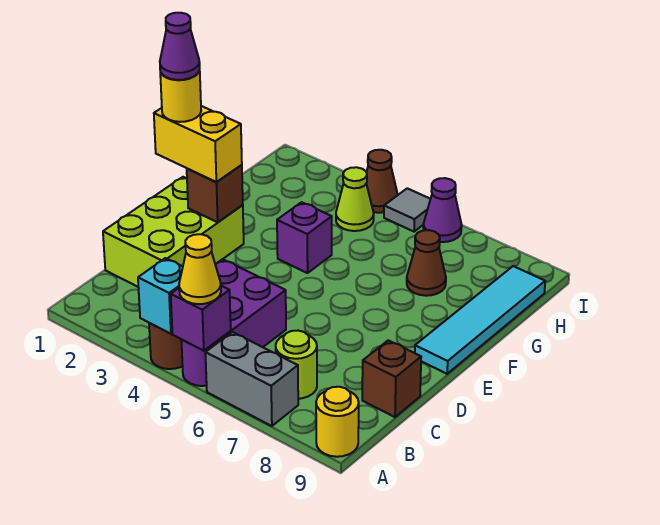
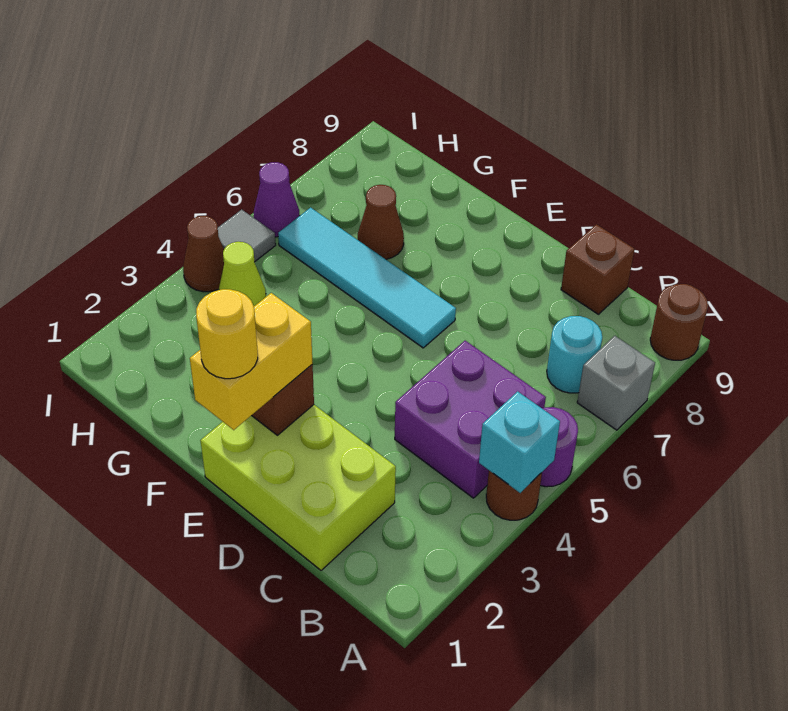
purple 1x1 brick [171,286,231,351] -> none
yellow 1x1 cone [179,234,221,304] -> none
grey 1x2 brick [205,332,298,426] -> grey 1x1 brick [577,336,655,430]
yellow 1x1 round brick [316,387,359,457] -> brown 1x1 round brick [650,284,708,360]
lime 1x1 round brick [276,331,317,399] -> cyan 1x1 round brick [547,316,602,393]
purple 1x1 cone [160,13,200,80] -> none
cyan 1x4 tile [415,266,545,374] -> cyan 1x4 tile moved to [278,208,456,348]
purple 1x1 brick [277,202,332,273] -> none

